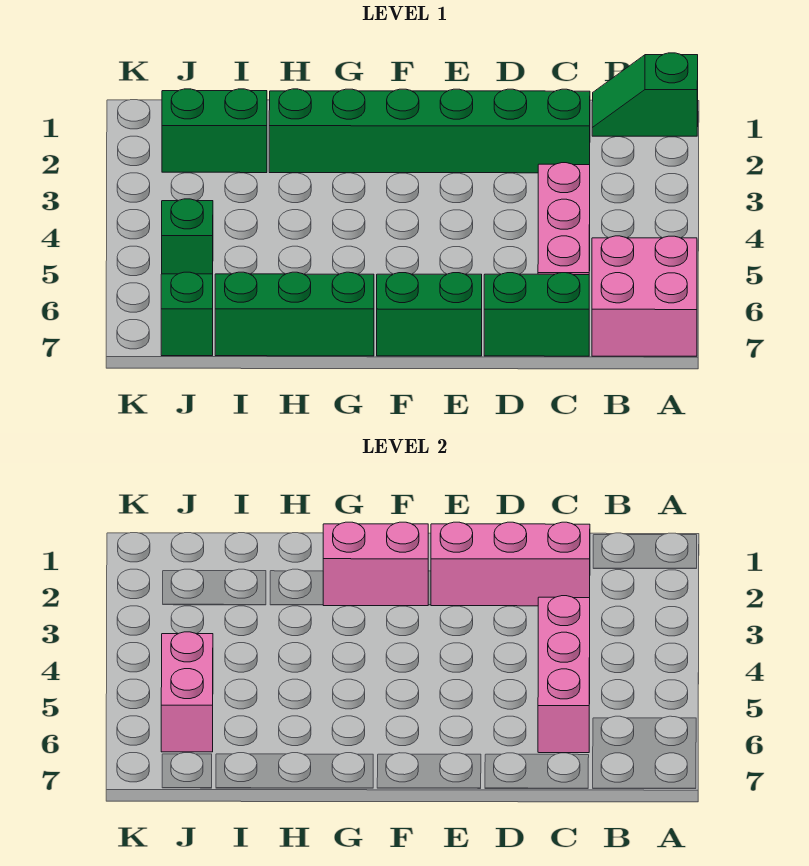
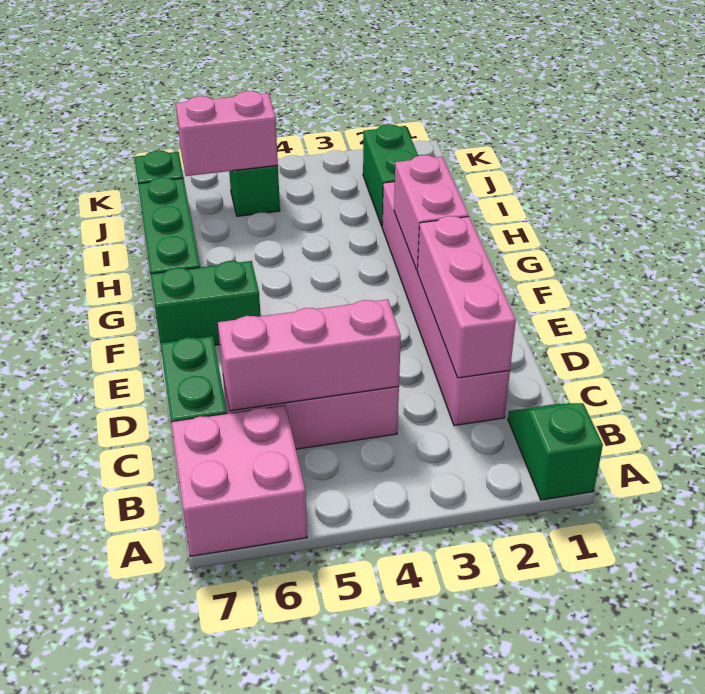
green 1x6 brick [269,89,590,173] -> pink 1x6 brick [382,182,510,426]
green 1x2 brick [377,273,482,356] -> green 1x2 brick turned to [151,261,261,345]

